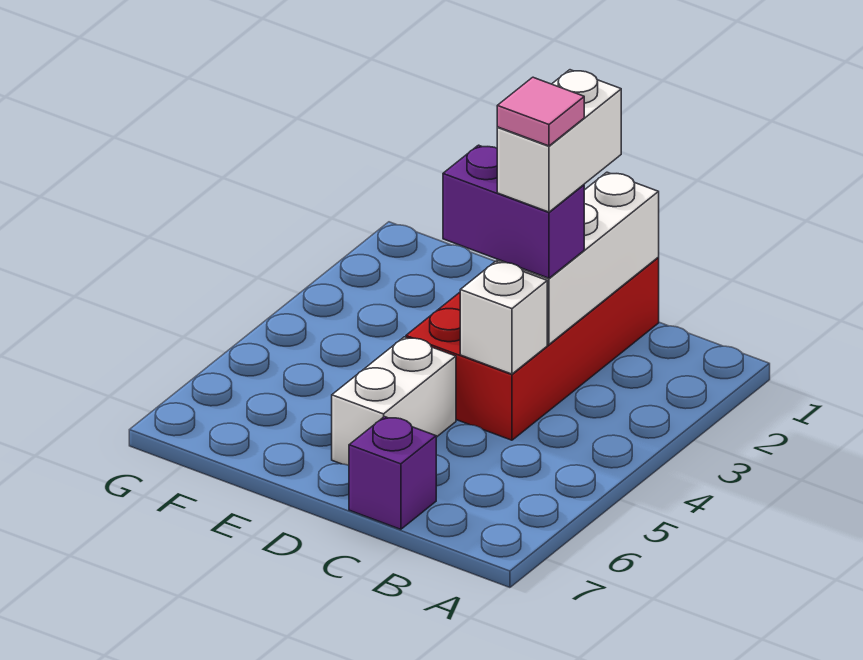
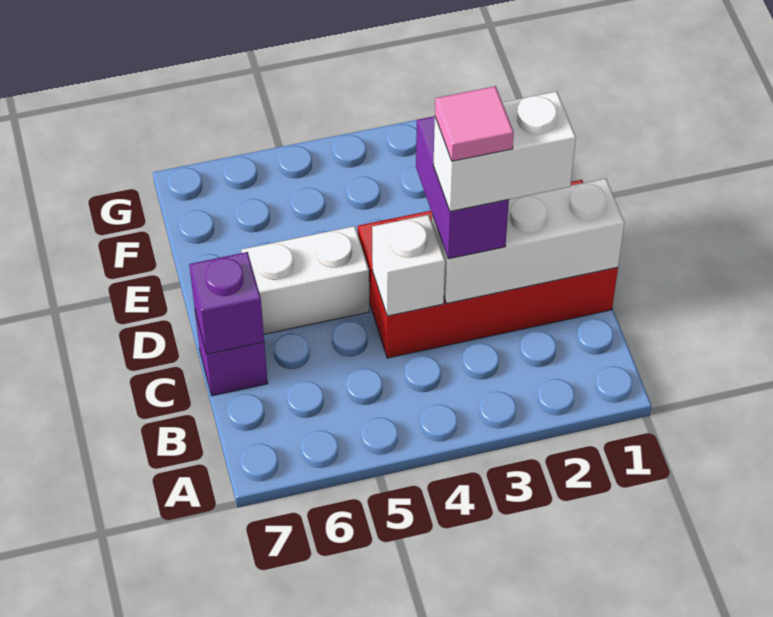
none -> purple 1x1 brick [189,252,264,354]

